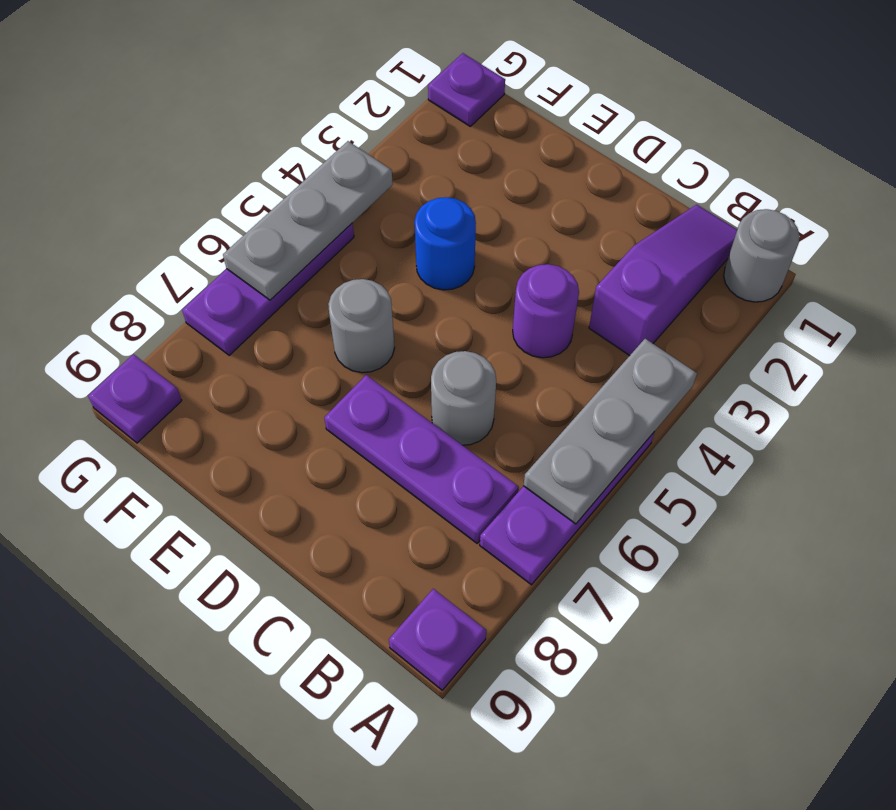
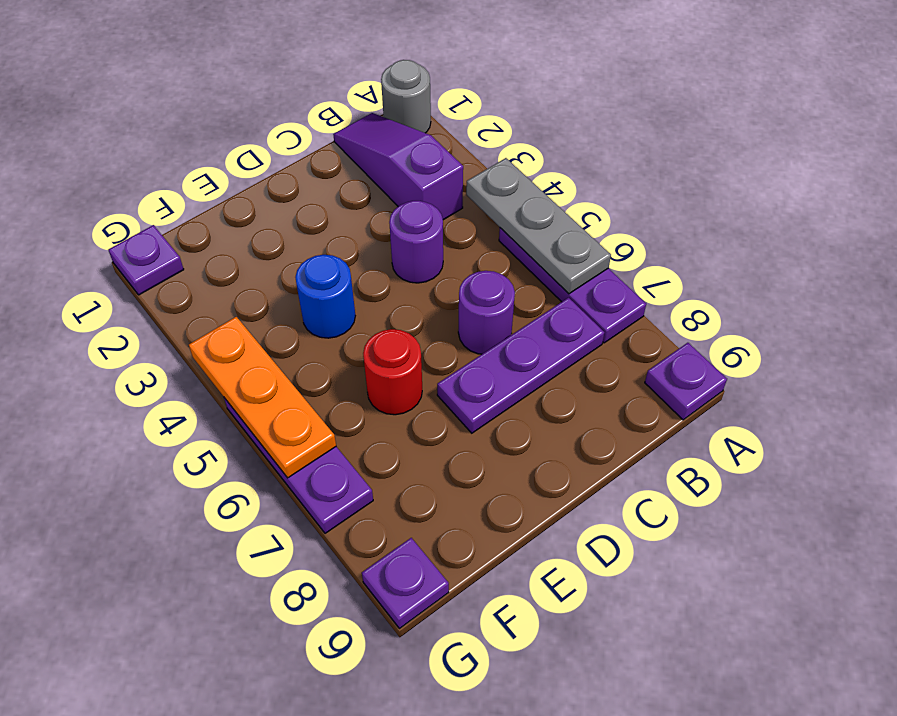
grey 1x1 round brick [431,351,496,445] -> purple 1x1 round brick [458,271,515,354]
grey 1x1 round brick [328,279,395,373] -> red 1x1 round brick [363,329,422,415]
grey 1x3 plate [223,141,393,300] -> orange 1x3 plate [189,317,336,478]

